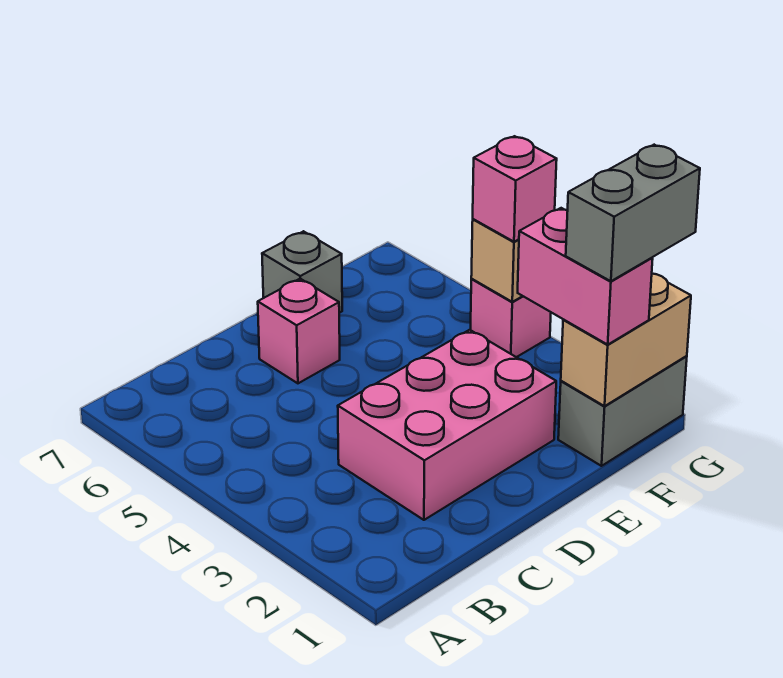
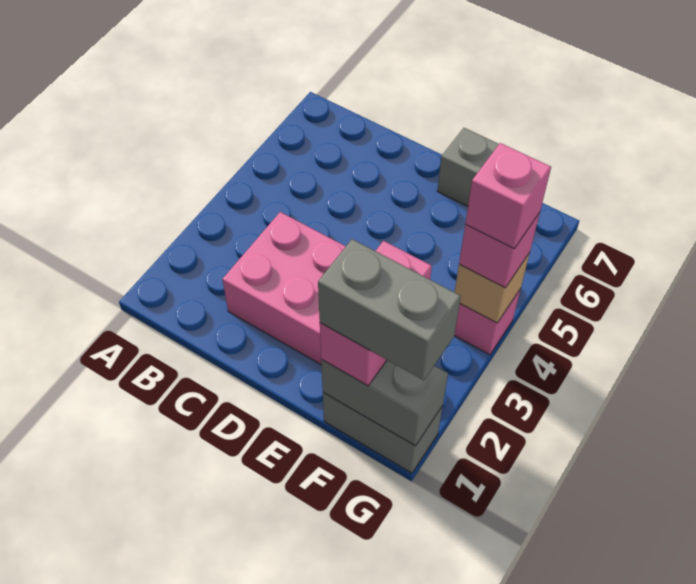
pink 1x1 brick [258,279,340,383] -> pink 1x1 brick moved to [465,143,551,249]
tan 1x2 brick [561,274,691,406] -> grey 1x2 brick [321,360,448,446]

